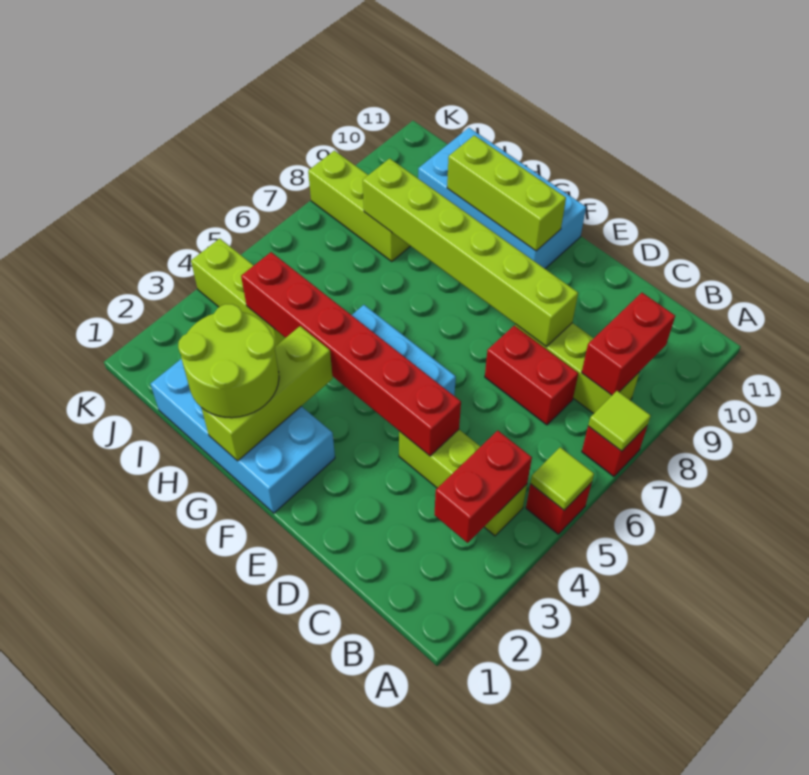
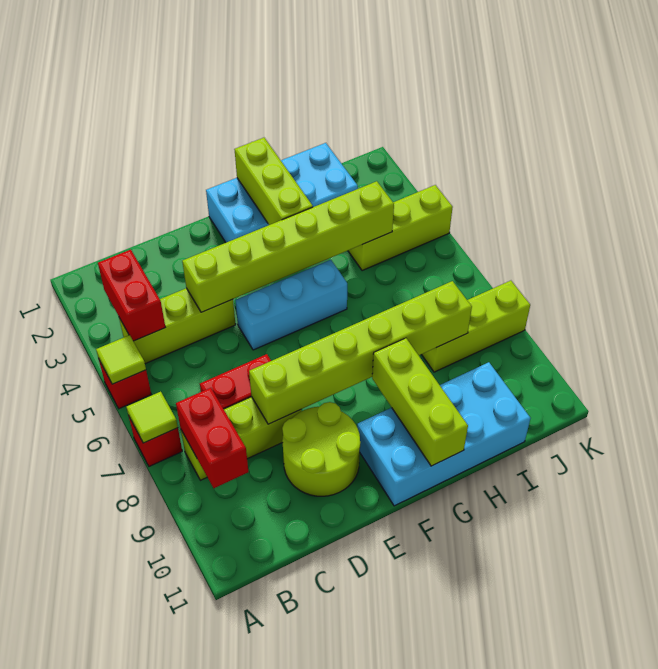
red 1x6 brick [241,252,461,456] -> lime 1x6 brick [182,181,394,312]
lime 1x3 brick [447,135,566,251] -> lime 1x3 brick turned to [372,338,468,466]
lime 2x2 round brick [178,304,279,418] -> lime 2x2 round brick moved to [282,402,360,496]

